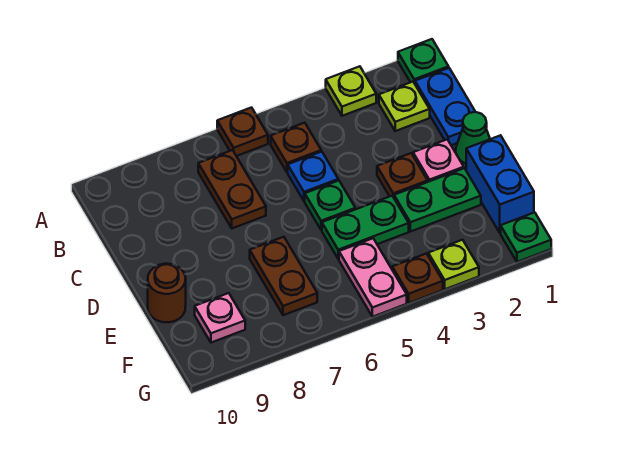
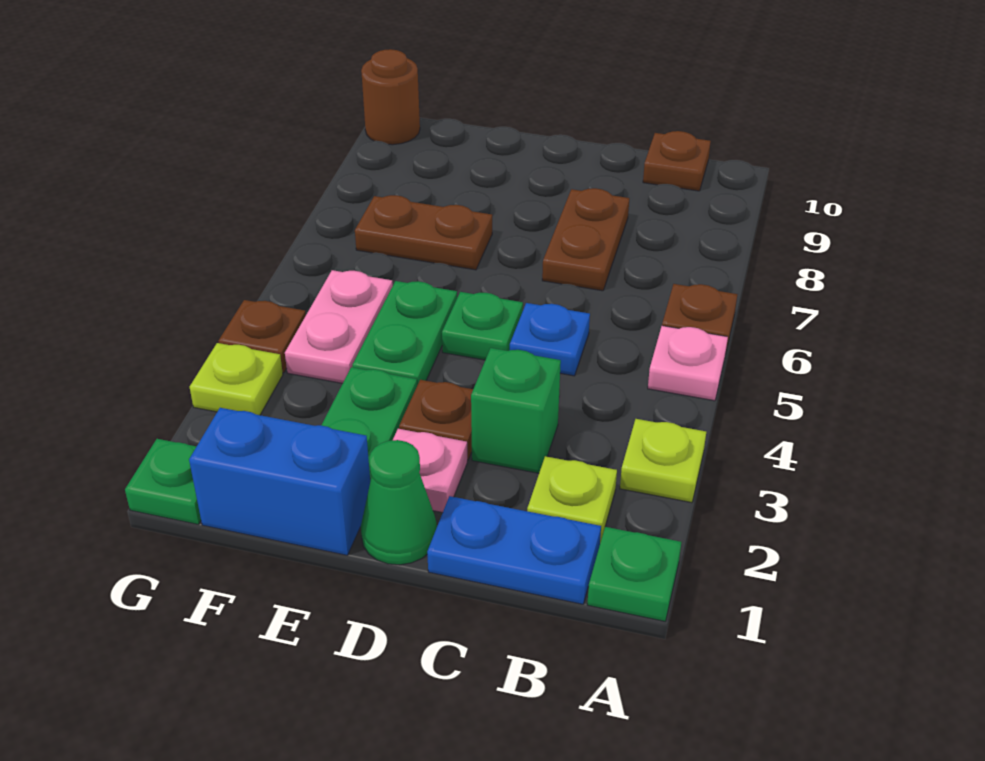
brown 1x1 plate [271,123,321,172] -> brown 1x1 plate moved to [643,131,711,191]
brown 1x2 plate [198,150,266,228] -> brown 1x2 plate turned to [542,188,629,291]
none -> green 1x1 brick [471,348,561,473]
brown 1x1 round brick [148,264,186,322] -> brown 1x1 round brick moved to [361,49,420,145]
pink 1x2 plate [339,238,407,317] -> pink 1x2 plate turned to [285,270,393,383]
pink 1x1 plate [195,293,245,343] -> pink 1x1 plate moved to [648,326,728,401]

